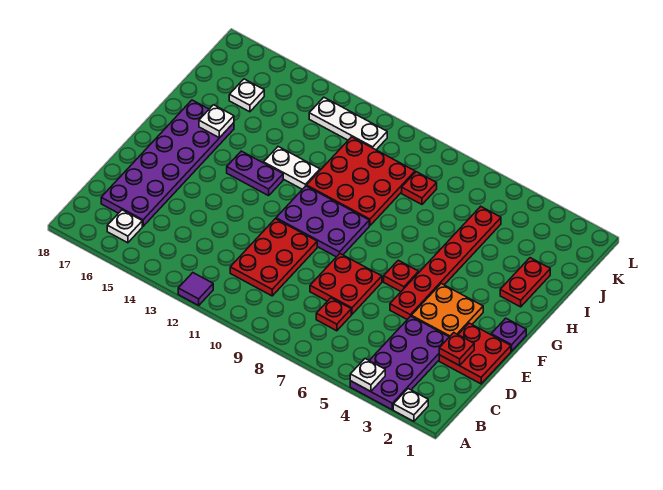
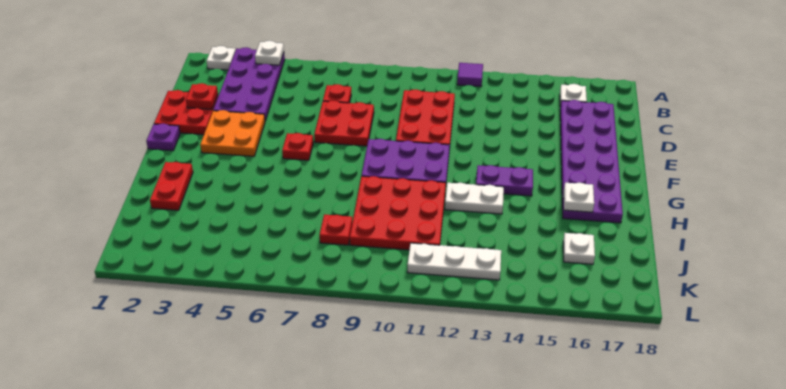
red 1x6 plate [390,207,501,320] -> none

